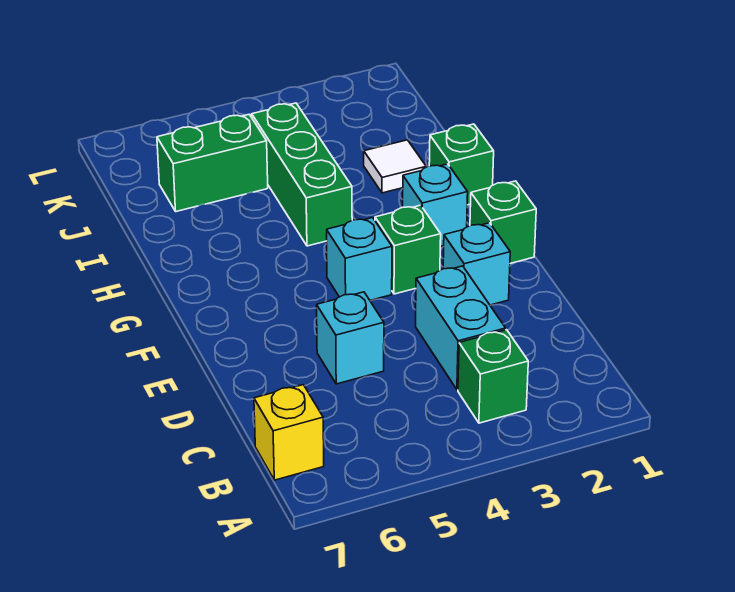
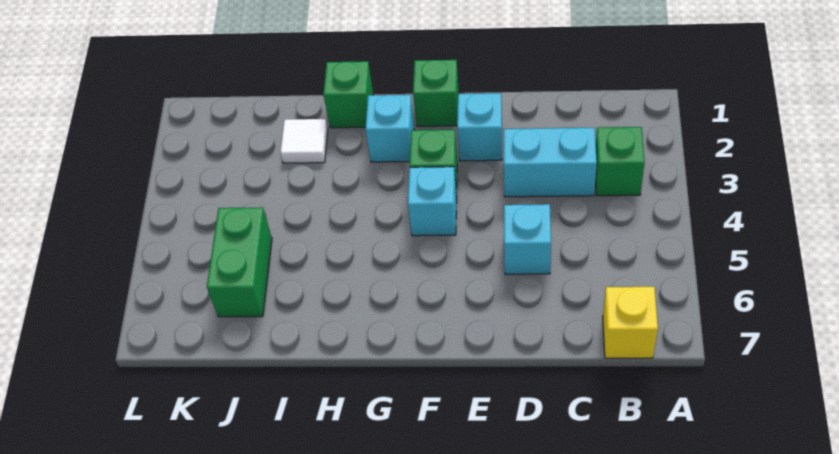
green 1x3 brick [252,103,352,246] -> none

